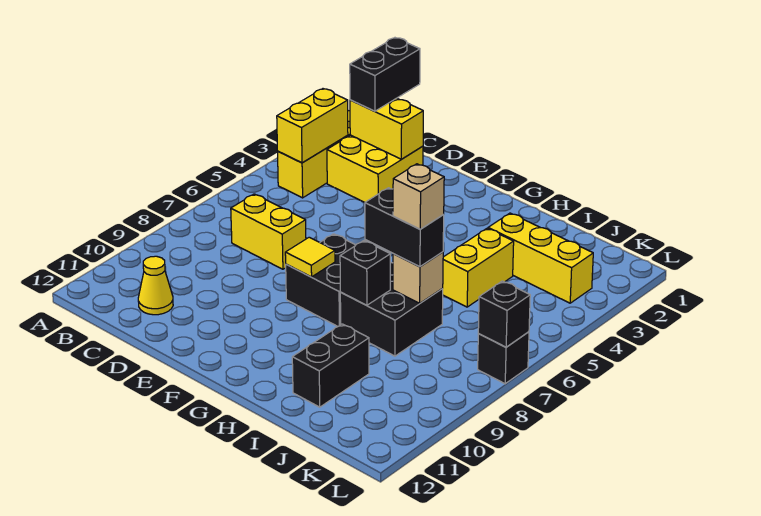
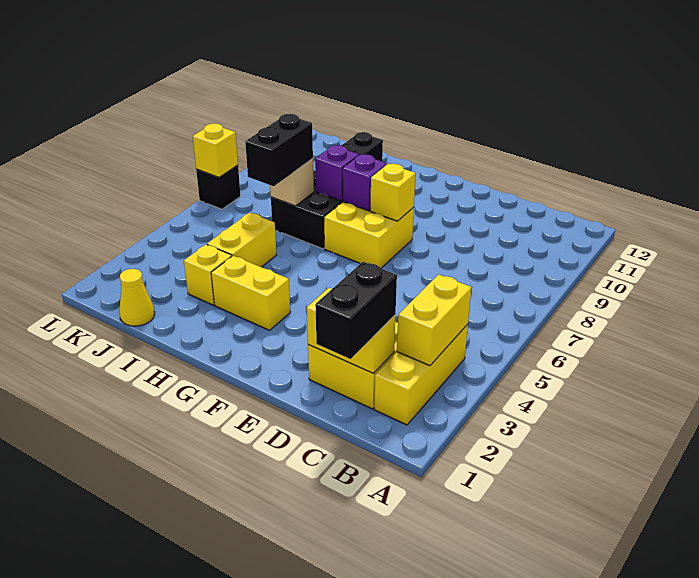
yellow 1x2 brick [231,194,306,269] -> yellow 1x2 brick moved to [211,256,290,330]
yellow 1x1 cone [138,256,173,315] -> yellow 1x1 cone moved to [119,269,155,326]
black 2x2 brick [286,234,355,326] -> yellow 2x2 brick [324,202,414,268]
yellow 1x1 tile [285,237,335,277] -> yellow 1x1 brick [370,164,416,221]
none -> purple 1x1 brick [343,154,387,211]
black 1x2 brick [365,188,444,267] -> black 1x2 brick turned to [245,114,313,186]
black 1x1 brick [340,241,391,305] -> purple 1x1 brick [315,145,359,201]
yellow 1x3 brick [488,213,593,303] -> yellow 1x1 brick [184,244,232,305]
tan 1x1 brick [393,164,444,229] -> none
black 1x1 brick [478,281,530,347] -> yellow 1x1 brick [193,123,238,177]

